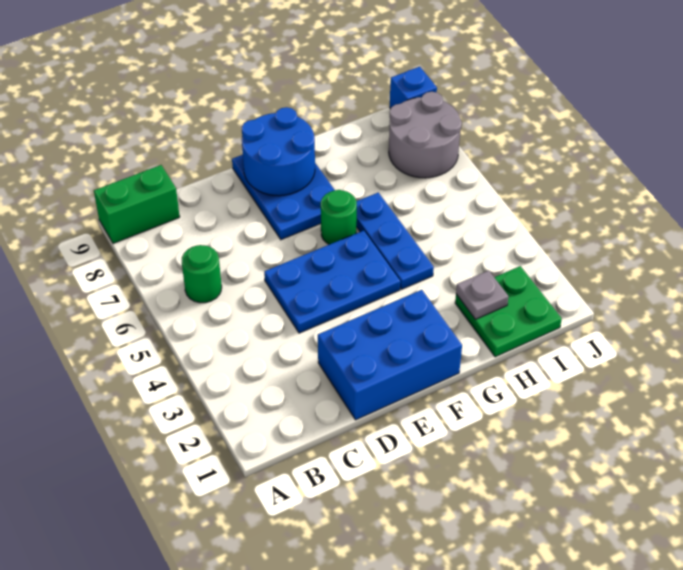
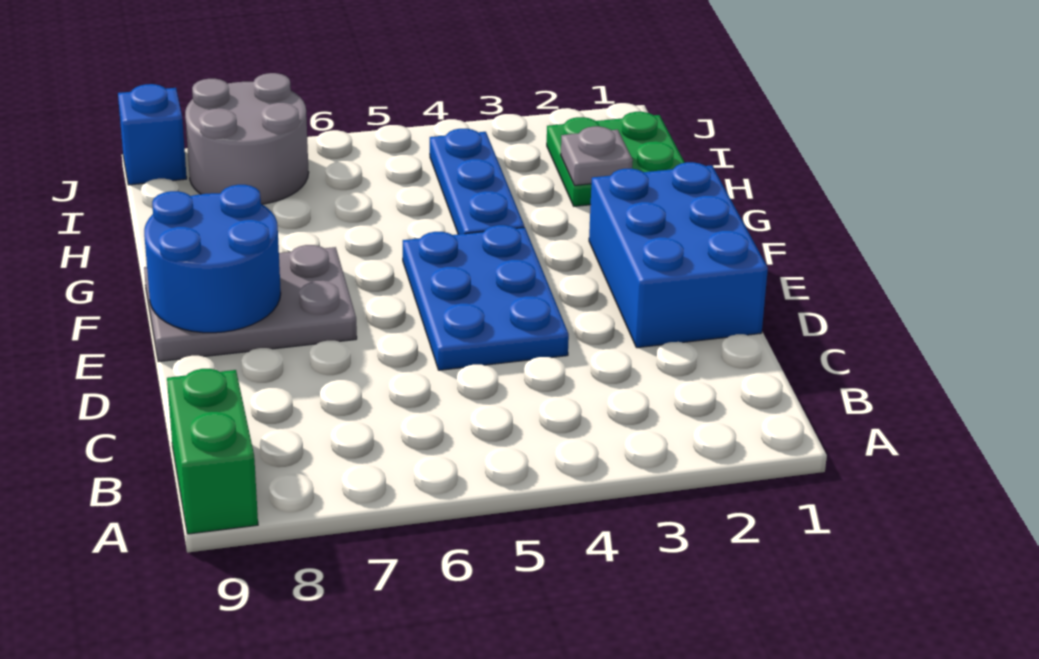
green 1x1 round brick [182,245,222,303] -> none
blue 2x3 plate [232,155,334,240] -> grey 2x3 plate [144,245,357,362]
green 1x1 round brick [321,190,357,244] -> none
blue 1x3 plate [356,193,434,289] -> blue 1x3 plate turned to [430,129,524,234]

